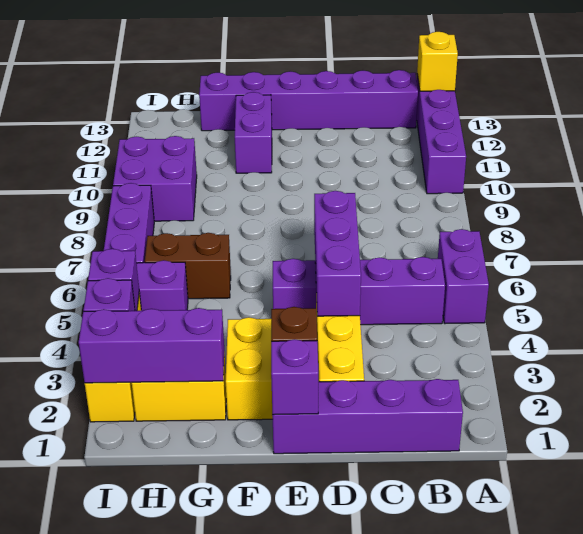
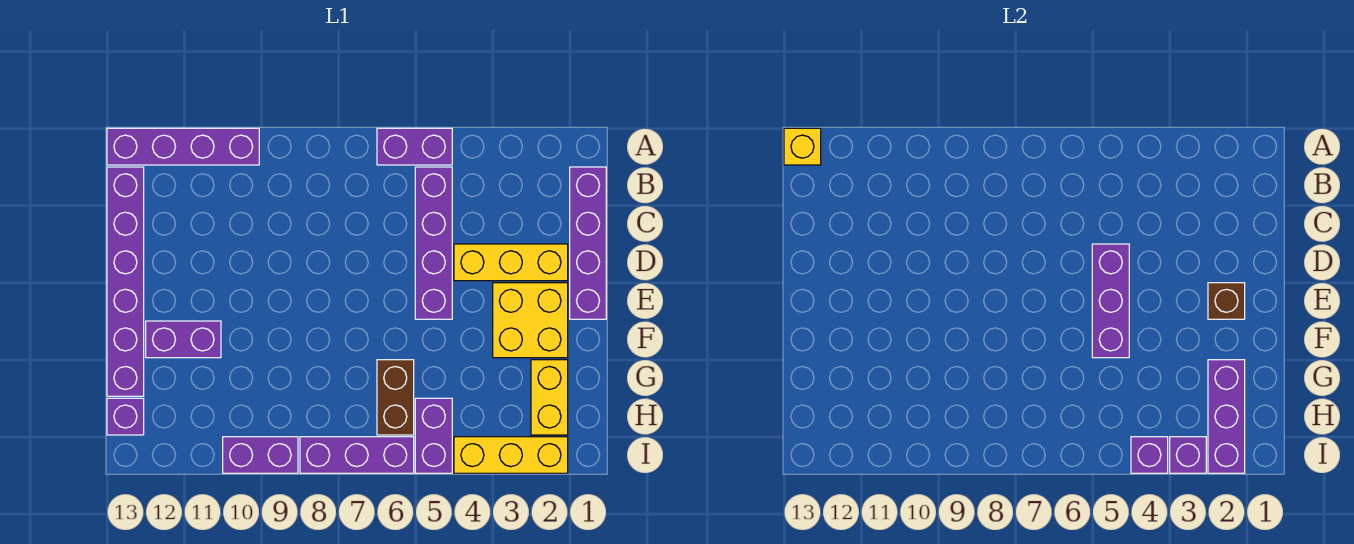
purple 1x3 brick [314,191,361,316] -> purple 1x3 brick turned to [1092,244,1129,358]
purple 1x1 brick [271,339,318,415] -> purple 1x1 brick moved to [107,398,144,435]
purple 2x2 brick [113,136,197,221] -> purple 1x2 brick [223,437,298,473]

